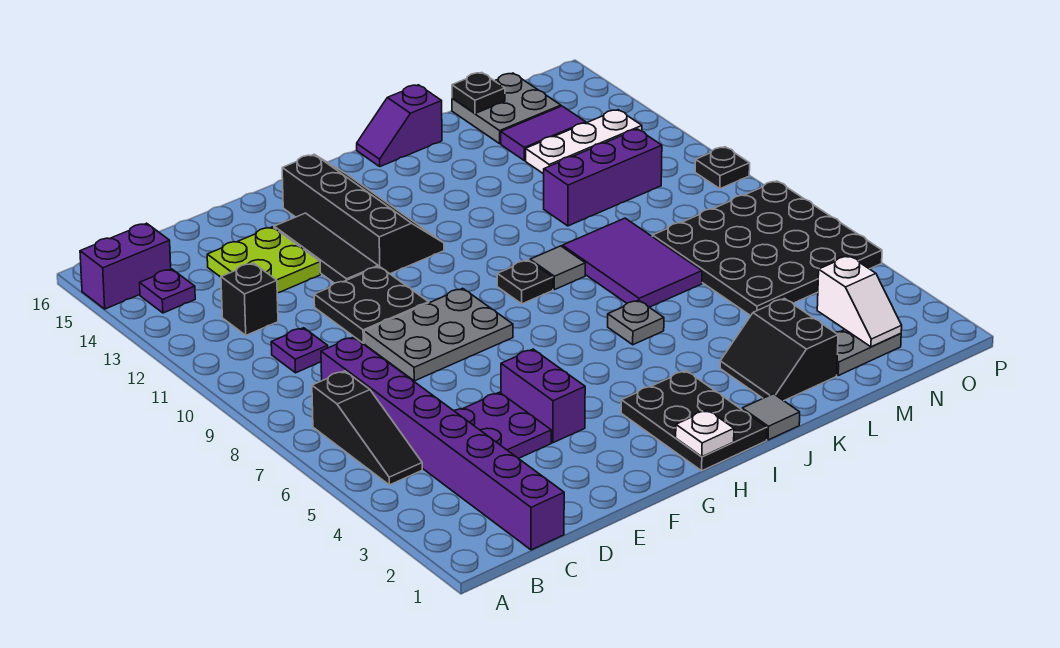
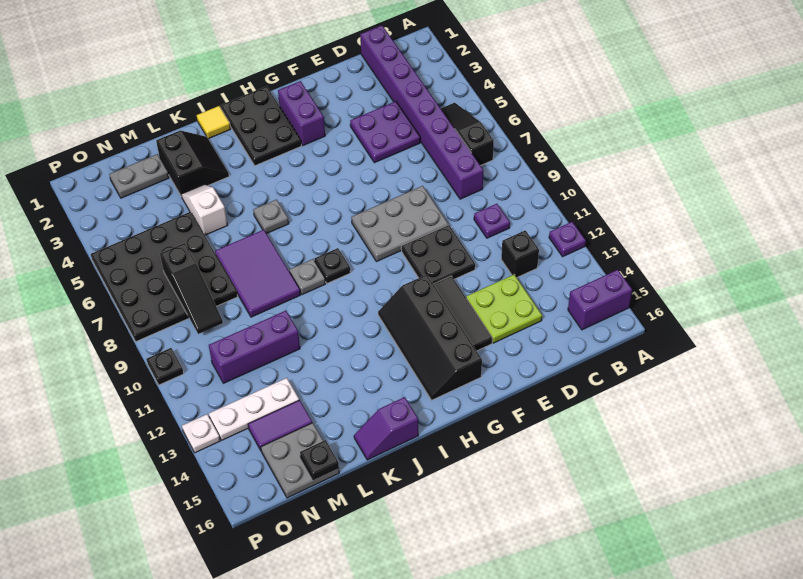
purple 1x1 plate [140,269,195,313] -> purple 1x1 plate moved to [549,222,586,257]
purple 1x2 brick [501,349,585,443] -> purple 1x2 brick moved to [278,81,325,145]
white 1x1 plate [676,410,734,457] -> white 1x1 plate moved to [182,414,220,453]
grey 1x1 tile [742,394,800,440] -> yellow 1x1 tile [197,106,231,139]
grey 1x1 tile [530,246,585,290] -> grey 1x1 plate [289,259,326,295]
purple 1x2 slope [357,85,442,166] -> purple 1x2 slope turned to [354,397,418,460]
white 1x2 slope [817,256,902,347] -> white 1x2 slope moved to [181,184,227,235]
none -> black 1x3 slope [160,243,223,334]

